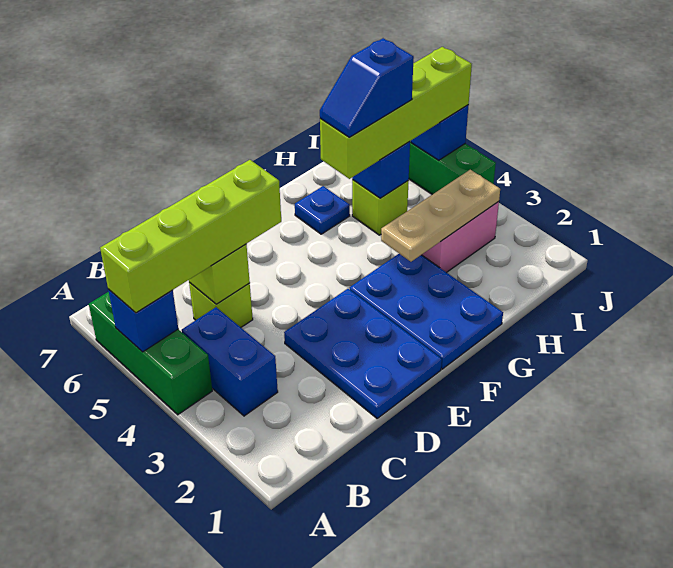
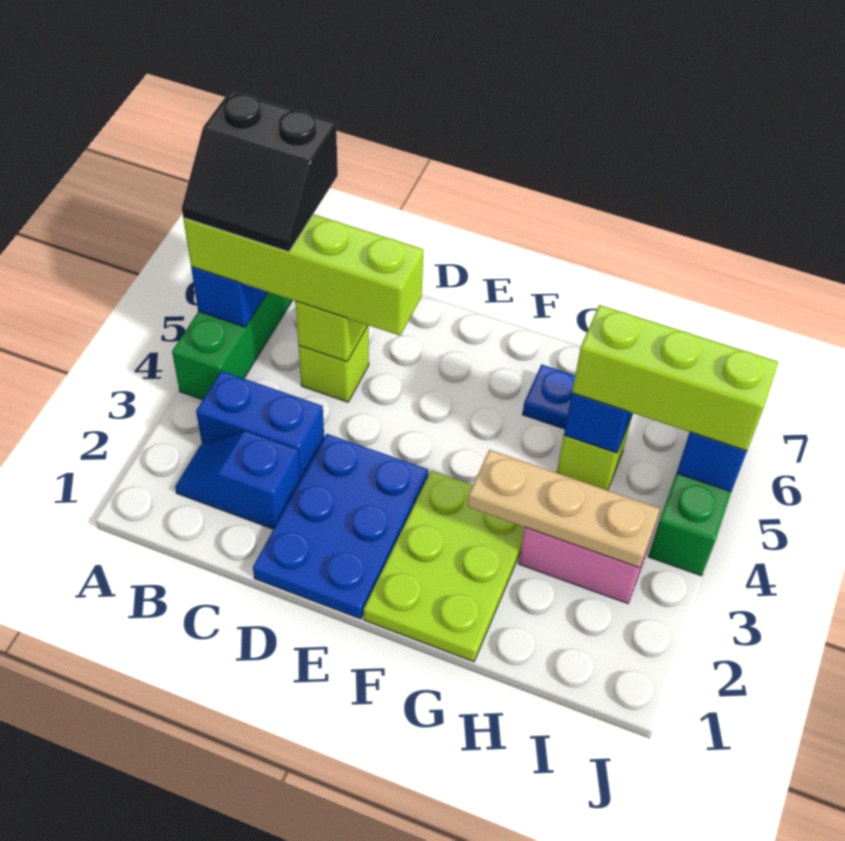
none -> black 2x2 slope [182,91,338,252]
blue 1x2 brick [182,307,278,416] -> blue 1x2 brick turned to [196,371,324,480]
blue 2x3 plate [350,254,503,369] -> lime 2x3 plate [364,471,525,662]
lime 1x4 brick [320,47,472,179] -> lime 1x3 brick [572,305,778,451]
blue 1x2 slope [320,38,414,137] -> blue 1x2 slope moved to [175,431,300,529]

